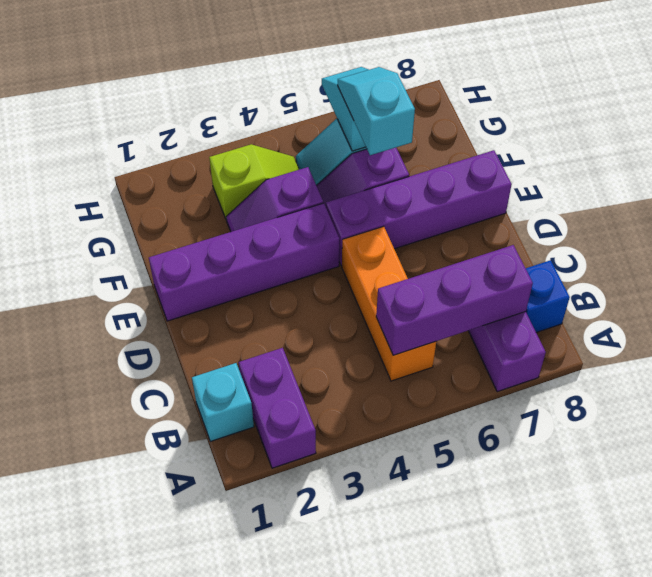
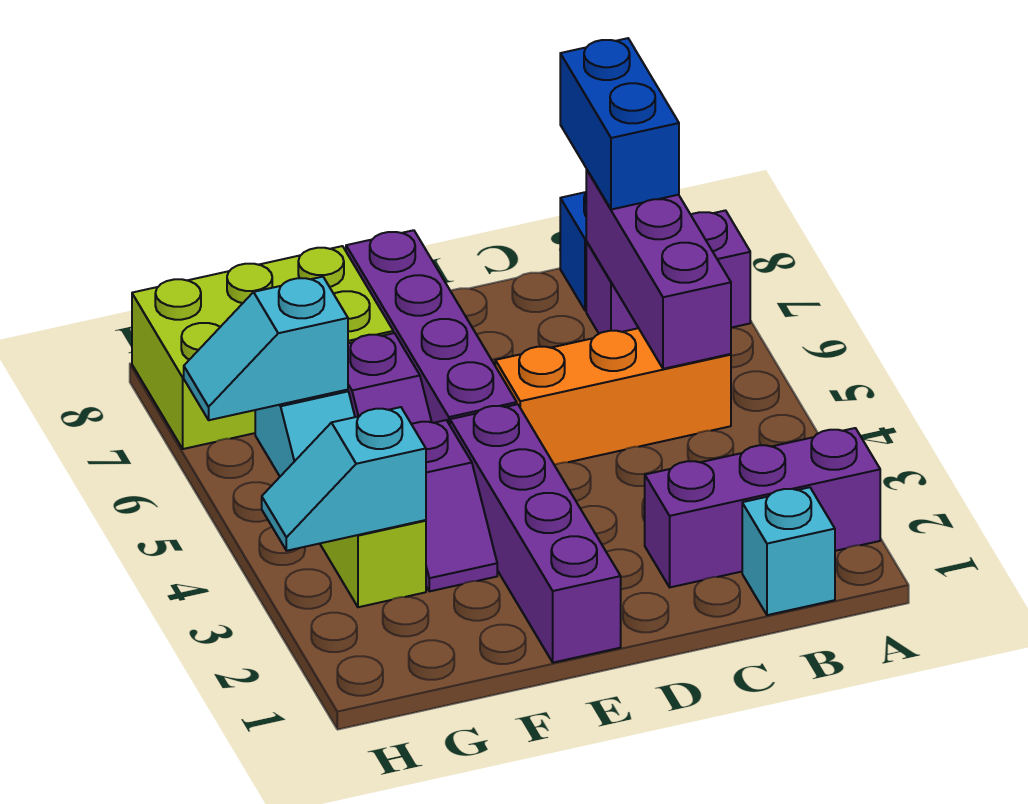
purple 1x2 brick [239,348,316,468] -> purple 1x3 brick [645,428,880,587]
none -> blue 1x2 brick [560,38,679,210]
cyan 1x2 slope [338,67,415,155] -> cyan 1x2 slope moved to [262,407,426,551]
none -> lime 2x3 brick [132,246,393,449]

